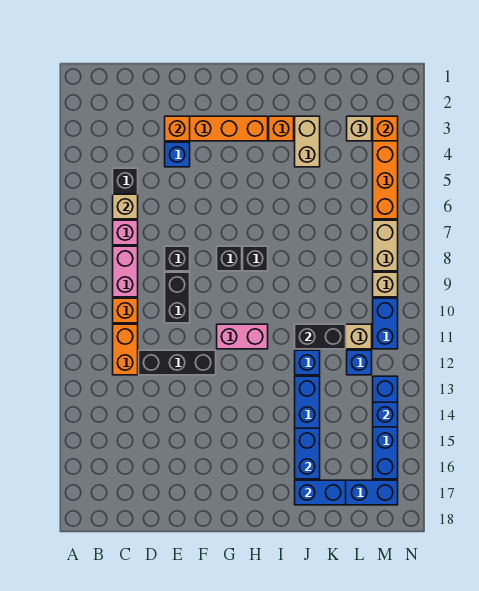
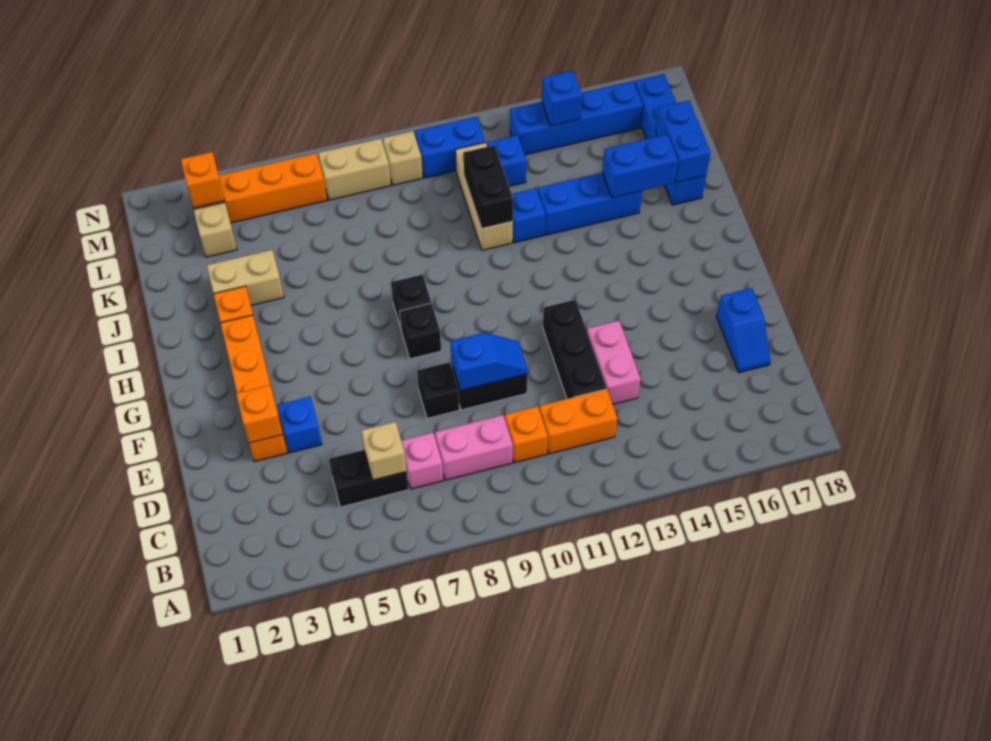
none -> blue 1x2 slope [716,288,771,373]
none -> blue 1x2 slope [450,333,528,390]
pink 1x2 brick [217,324,268,349] -> pink 1x2 brick moved to [587,321,641,404]

